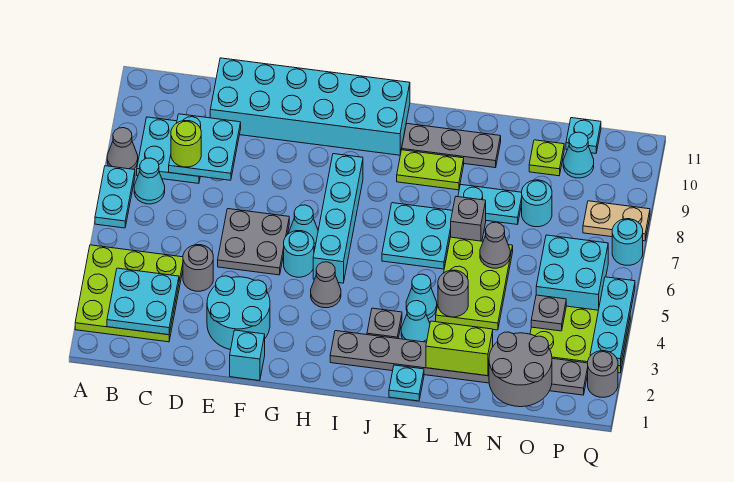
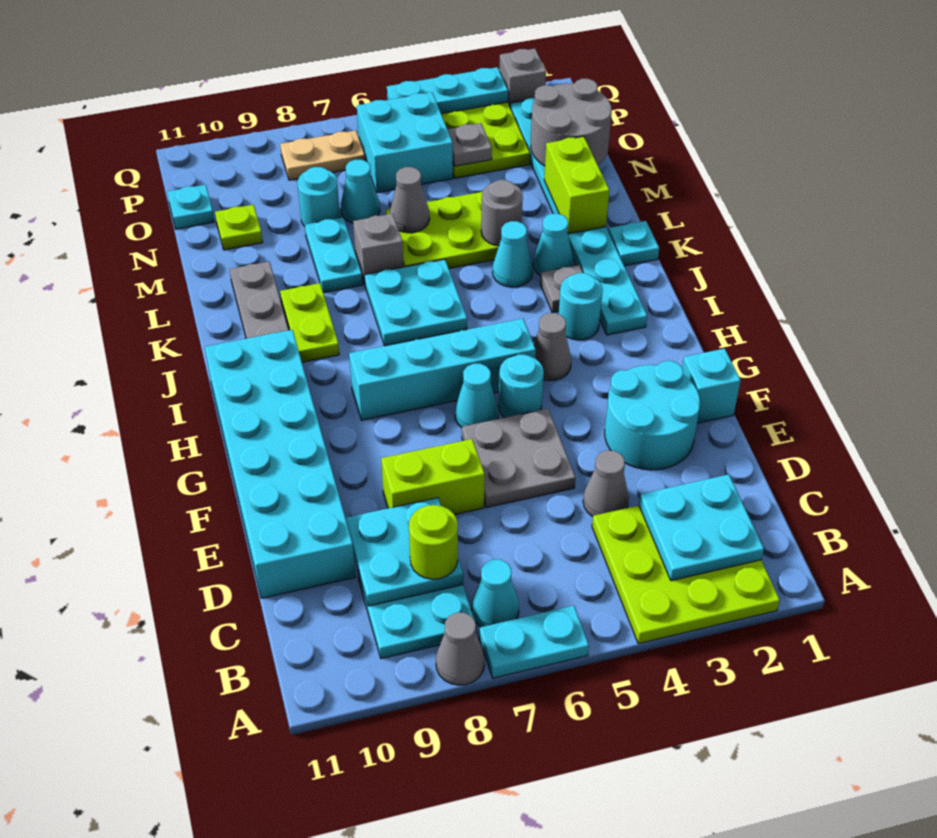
grey 1x1 round brick [183,245,213,291] -> grey 1x1 cone [583,451,629,517]
none -> lime 1x2 brick [381,439,485,515]
grey 1x8 plate [330,331,588,395] -> cyan 1x8 plate [510,98,647,335]
cyan 1x1 cone [563,132,594,178] -> cyan 1x1 cone moved to [341,160,380,223]
tan 1x2 plate [583,201,650,241] -> tan 1x2 plate turned to [280,130,365,180]
grey 1x1 round brick [588,351,618,397] -> grey 1x1 brick [499,49,546,107]
cyan 1x1 round brick [612,219,643,265] -> cyan 1x1 round brick moved to [559,273,603,340]

